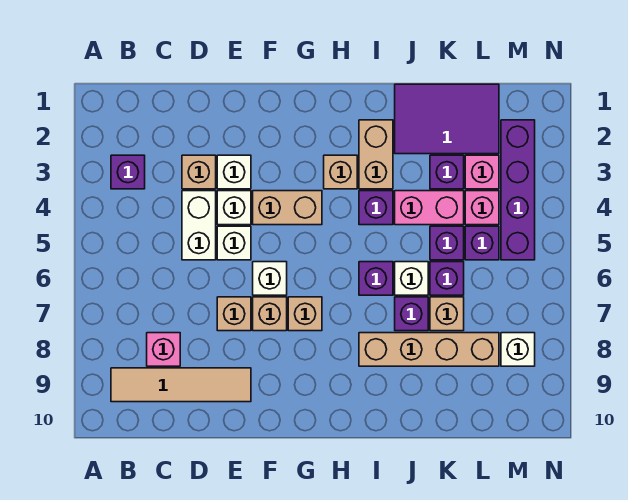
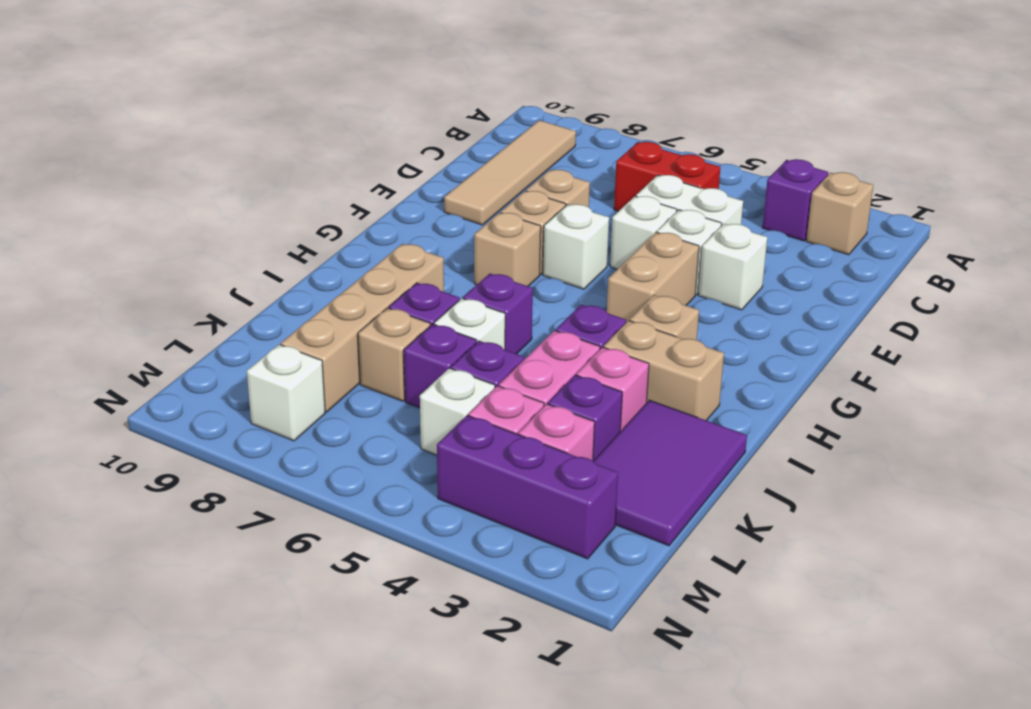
none -> red 1x2 brick [614,142,720,211]
pink 1x1 brick [147,333,180,366] -> pink 1x1 brick moved to [576,347,649,431]
tan 1x1 brick [182,155,216,189] -> tan 1x1 brick moved to [806,172,873,255]
purple 1x1 brick [465,226,499,260] -> white 1x1 brick [420,368,495,455]
purple 1x4 brick [501,120,535,260] -> purple 1x3 brick [437,415,618,559]

